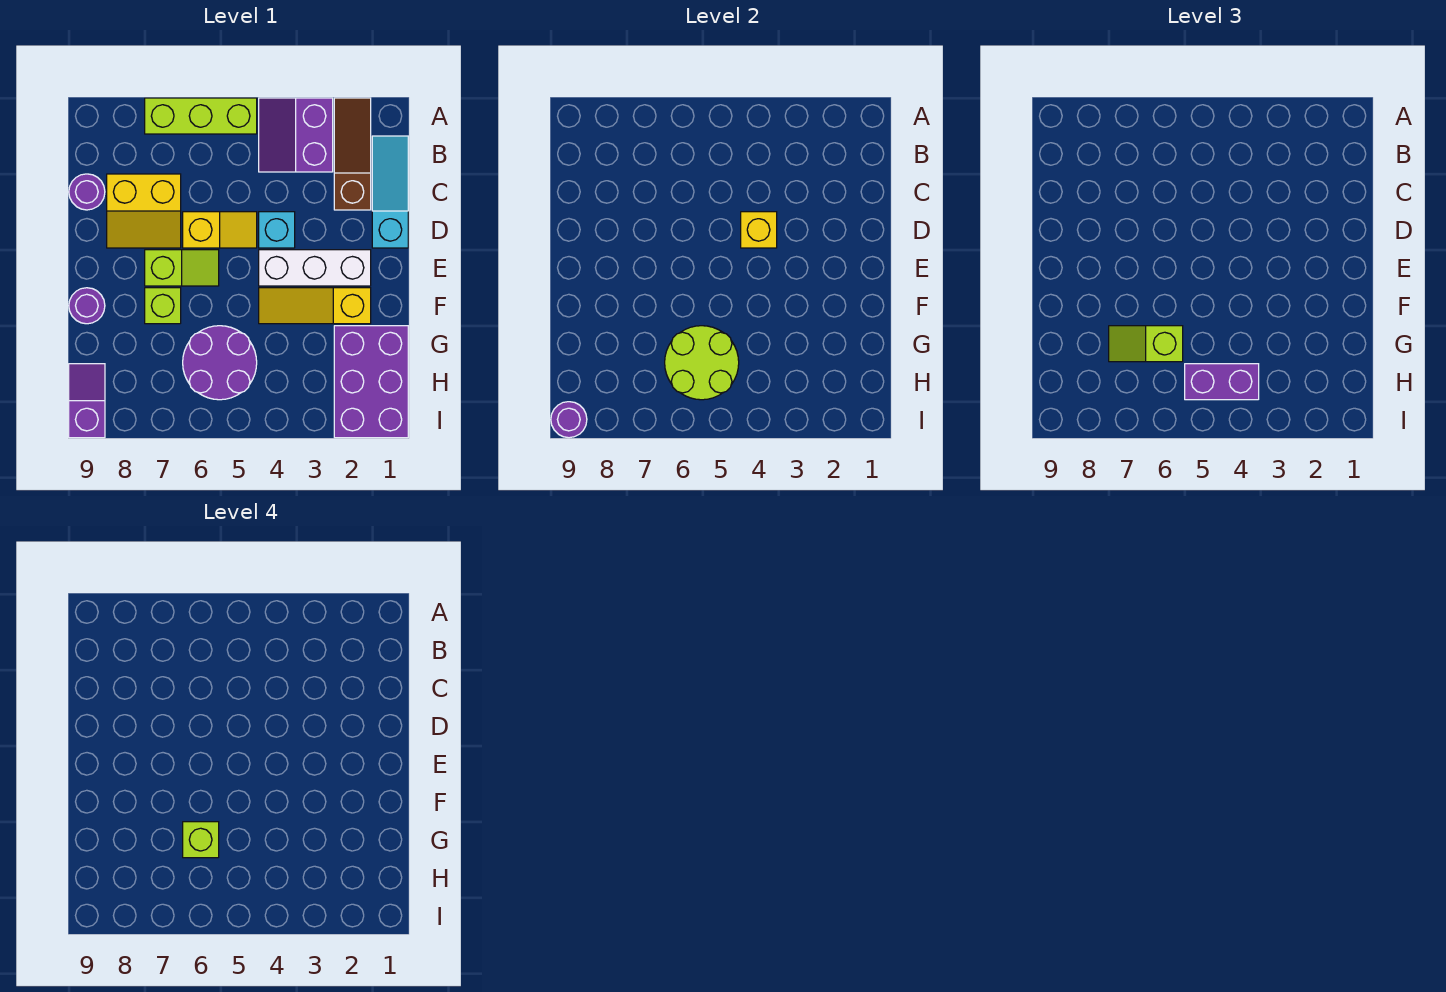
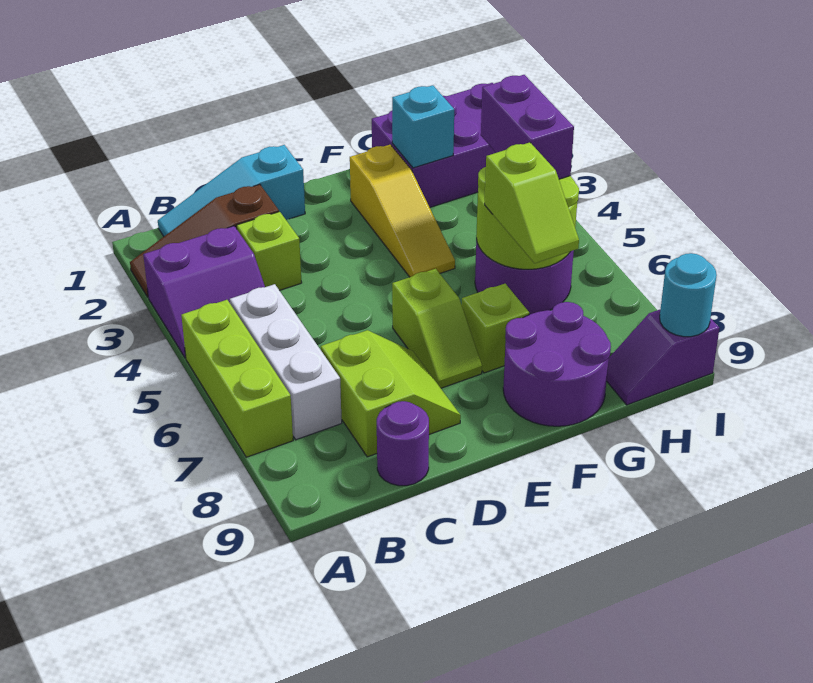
yellow 2x2 slope [107,174,181,248] -> lime 2x2 slope [321,330,461,457]
cyan 1x1 brick [259,212,295,248] -> cyan 1x1 brick moved to [392,85,454,168]
yellow 1x1 brick [741,212,777,248] -> none
yellow 1x2 slope [183,212,257,248] -> none
white 1x3 brick [259,250,371,286] -> white 1x3 brick moved to [230,284,342,440]
lime 1x2 slope [145,250,219,286] -> lime 1x2 slope turned to [392,269,482,388]
purple 1x1 round brick [69,288,105,324] -> purple 2x2 round brick [503,302,611,426]
lime 1x1 brick [183,822,219,858] -> lime 1x1 brick moved to [237,212,302,291]
purple 1x1 round brick [551,402,587,438] -> cyan 1x1 round brick [660,253,717,337]

